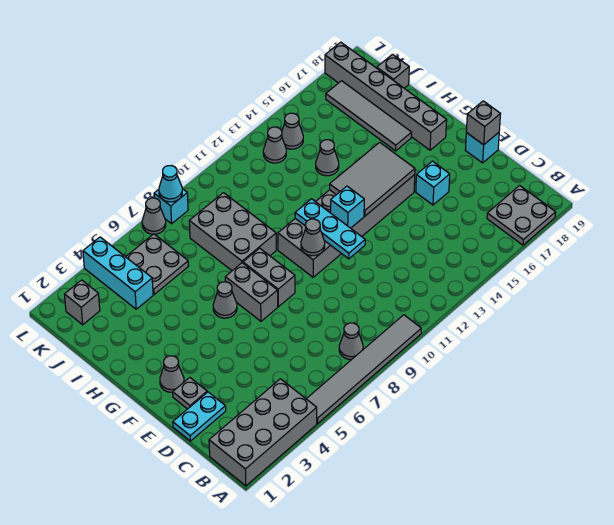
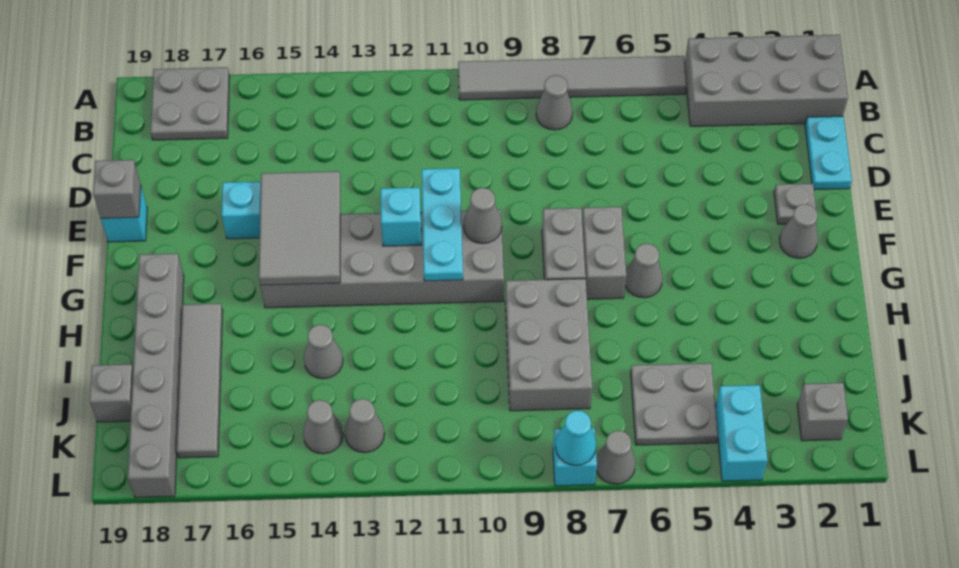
cyan 1x2 plate [173,392,226,441] -> cyan 1x2 plate turned to [805,116,852,190]
grey 2x3 tile [330,142,415,216] -> grey 2x3 tile turned to [259,171,340,285]
cyan 1x3 brick [83,237,153,309] -> cyan 1x2 brick [715,385,768,481]

